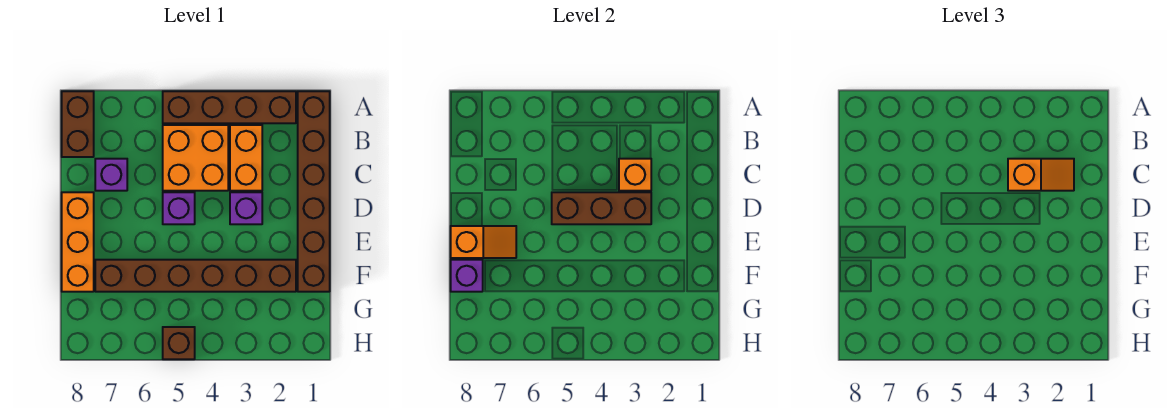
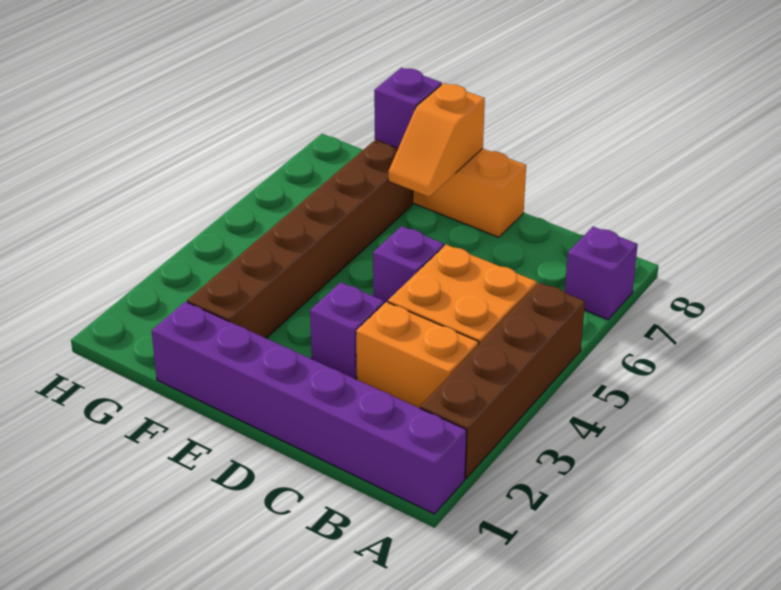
brown 1x6 brick [298,91,330,292] -> purple 1x6 brick [152,302,467,514]
brown 1x2 brick [62,91,94,157] -> none
orange 1x2 slope [1008,159,1074,191] -> none
orange 1x1 brick [619,159,651,191] -> none
purple 1x1 brick [95,159,127,191] -> purple 1x1 brick moved to [565,227,638,320]
brown 1x3 brick [552,192,651,224] -> none
brown 1x1 brick [163,327,195,359] -> none

